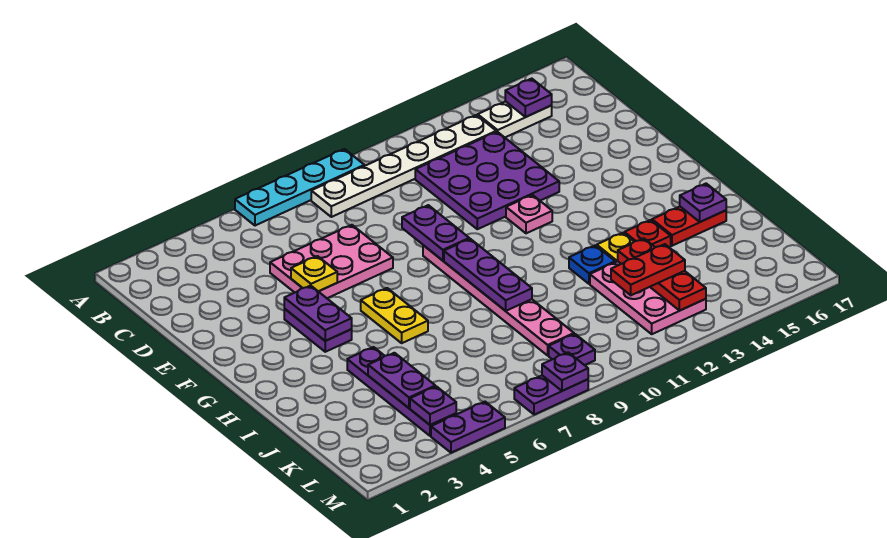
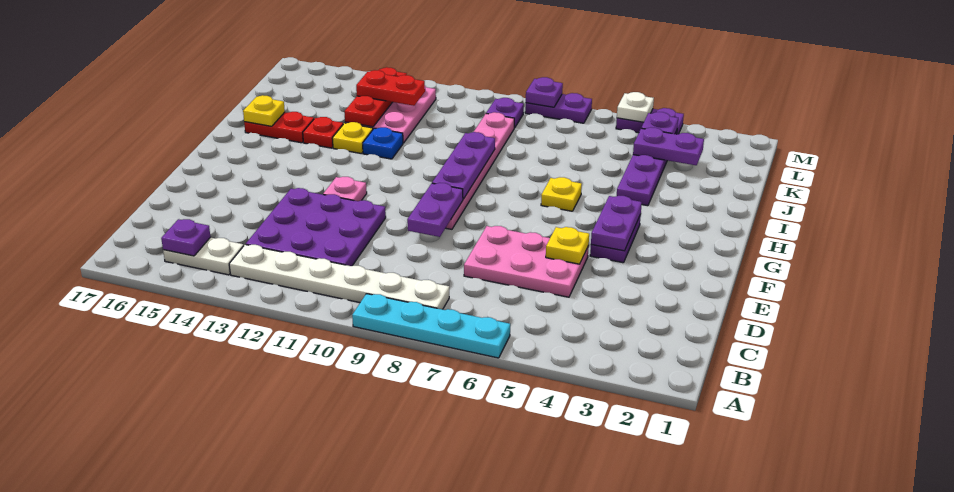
yellow 1x2 plate [361,288,428,343] -> yellow 1x1 plate [541,177,582,211]
purple 1x1 plate [680,184,726,222] -> yellow 1x1 plate [243,95,285,126]
purple 1x2 plate [368,353,435,408] -> purple 1x2 plate turned to [633,127,704,165]
none -> white 1x1 plate [617,92,654,123]

